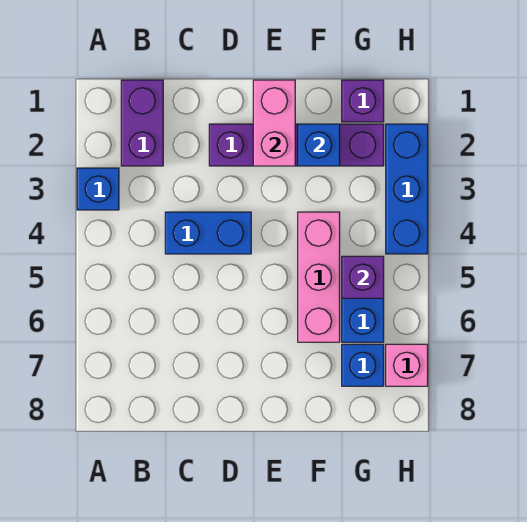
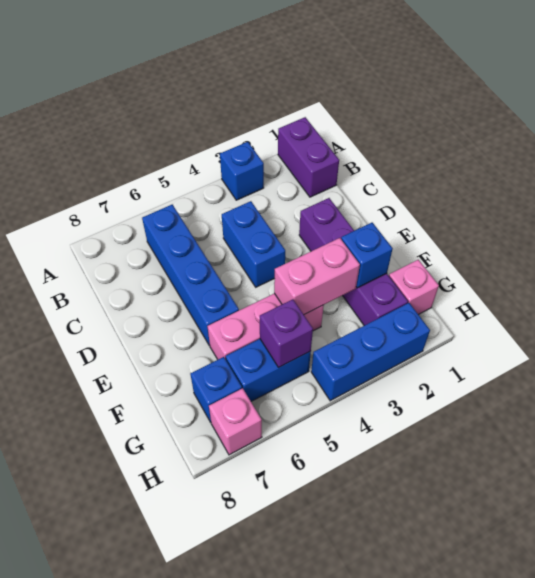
purple 1x2 brick [121,80,163,166] -> purple 1x2 brick turned to [278,117,339,197]
none -> blue 1x4 brick [142,205,239,345]
pink 1x2 brick [253,80,295,166] -> pink 1x2 brick moved to [274,238,360,314]
purple 1x1 brick [342,80,384,122] -> pink 1x1 brick [389,260,439,315]

